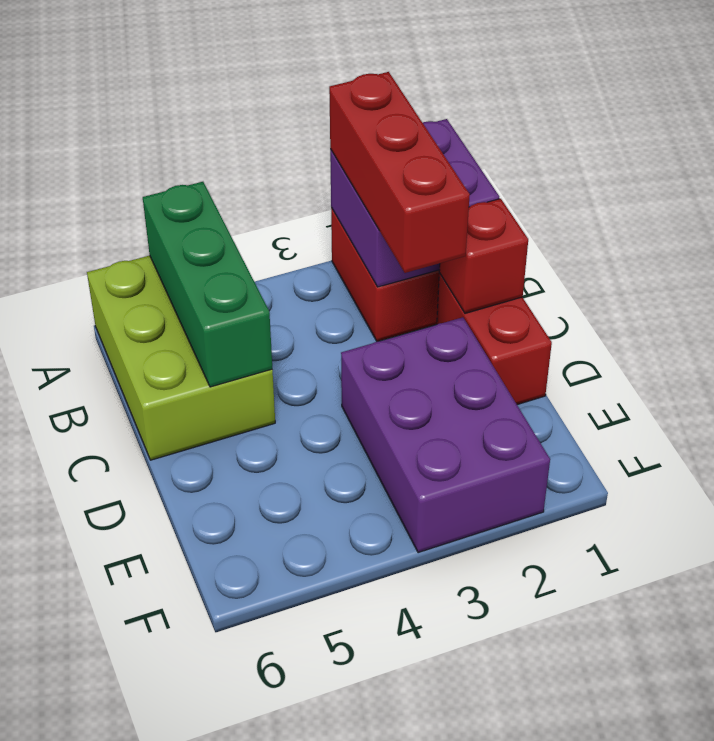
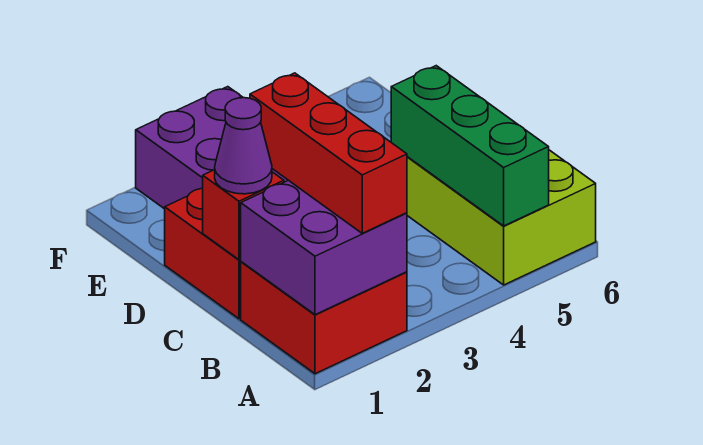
none -> purple 1x1 cone [215,98,272,194]

